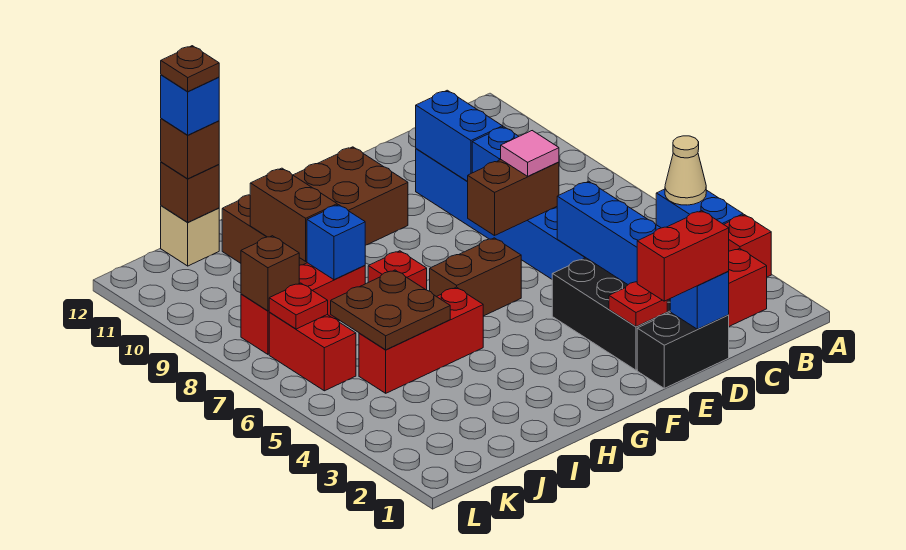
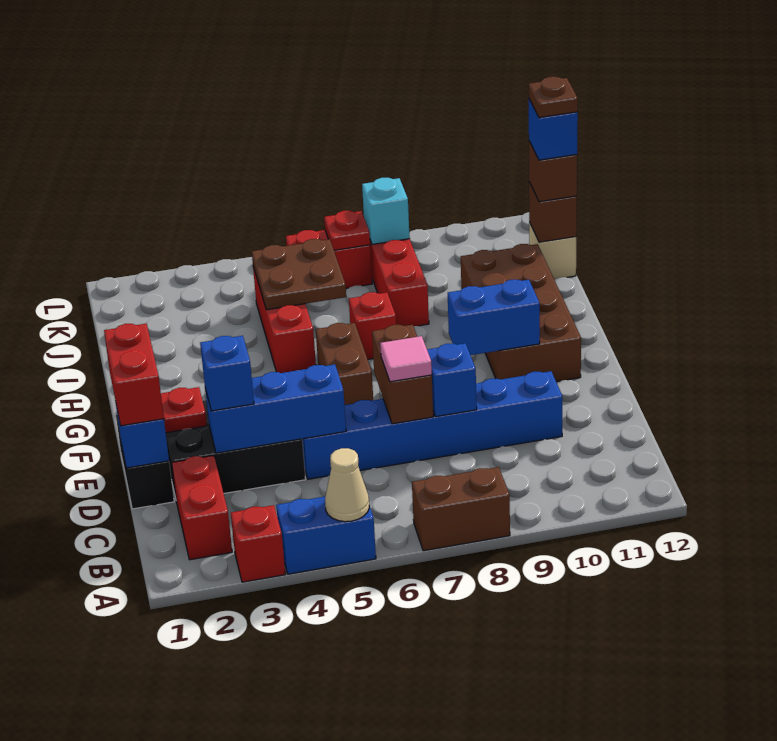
blue 1x2 brick [416,90,503,182] -> blue 1x2 brick moved to [448,280,540,355]
blue 1x1 brick [307,205,365,280] -> blue 1x1 brick moved to [200,336,254,411]
brown 1x2 brick [250,168,337,261] -> brown 1x2 brick moved to [412,467,510,551]
brown 1x1 brick [241,236,299,311] -> cyan 1x1 brick [362,178,410,244]

